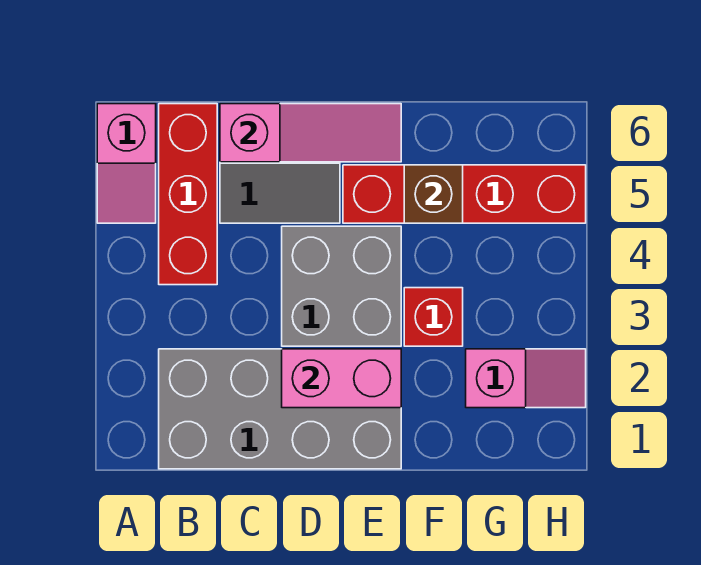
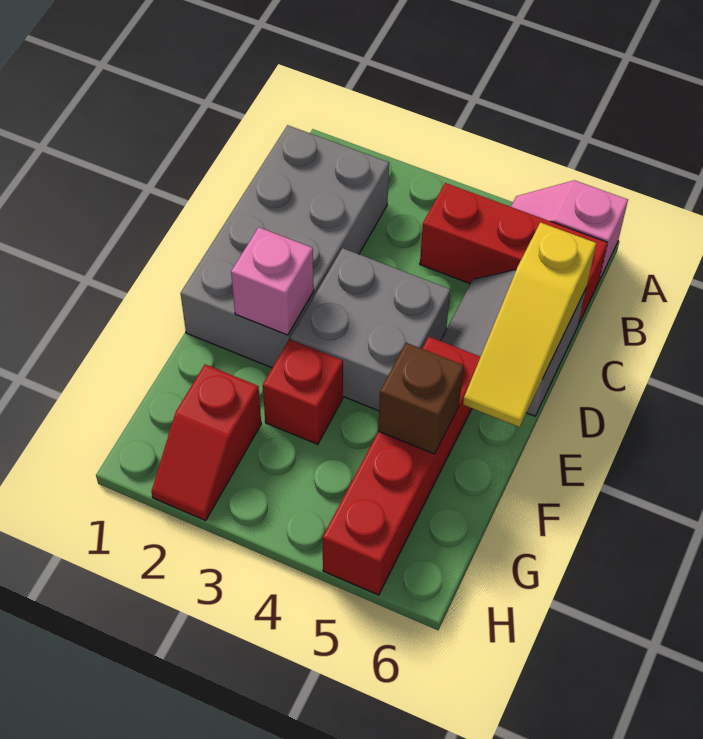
pink 1x3 slope [220,104,401,162] -> yellow 1x3 slope [463,222,596,427]
pink 1x2 brick [282,349,401,408] -> pink 1x1 brick [231,227,314,335]
pink 1x2 slope [466,349,586,408] -> red 1x2 slope [151,364,261,521]

